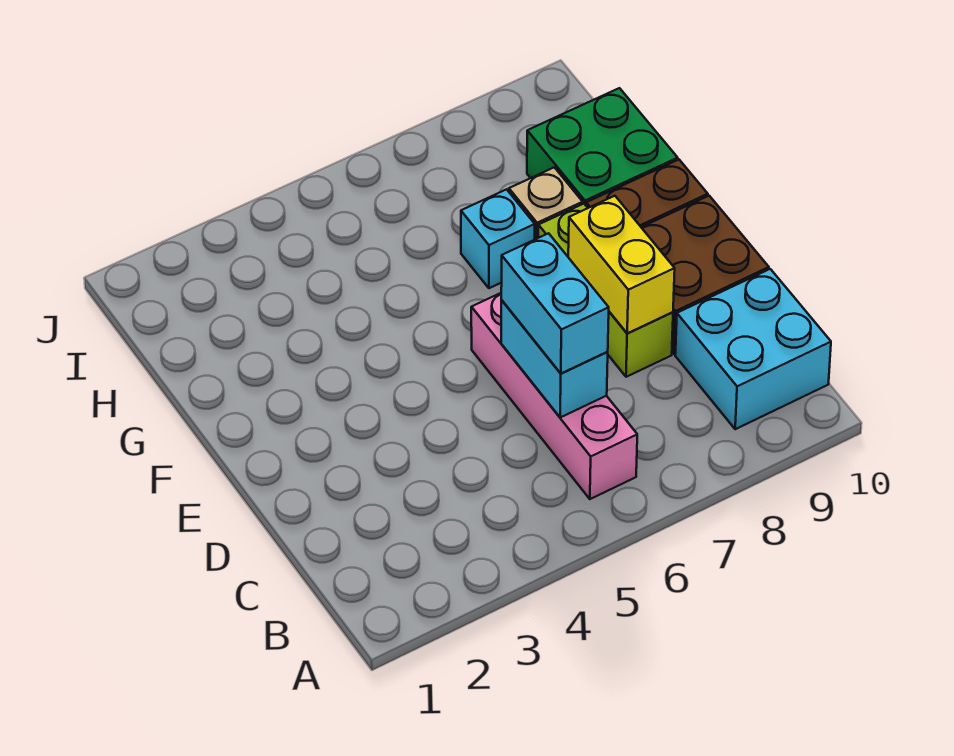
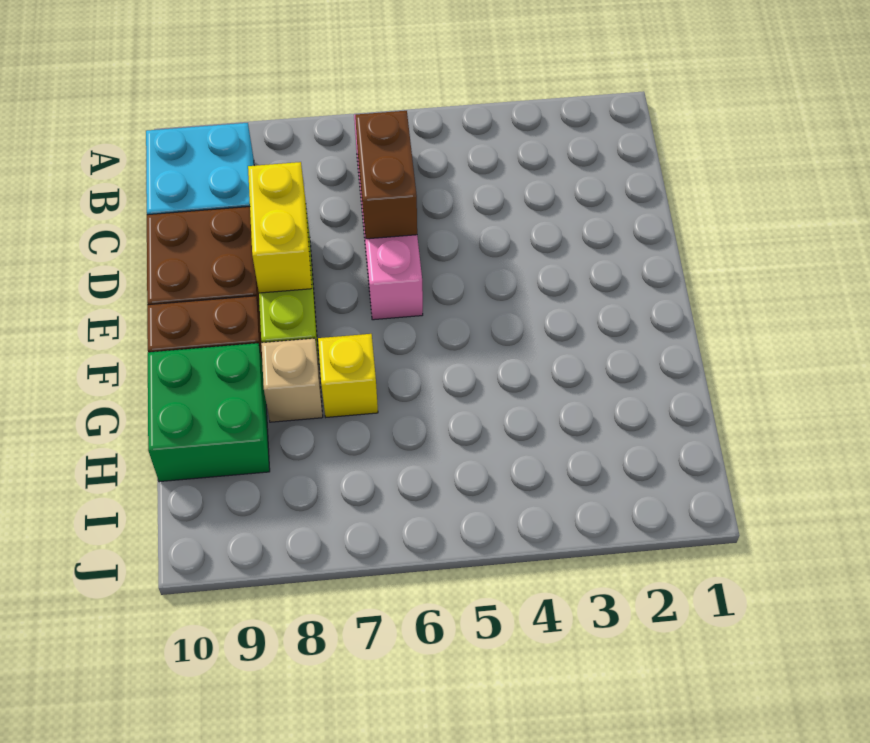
cyan 1x2 brick [501,300,608,418] -> brown 1x2 brick [355,111,417,239]
cyan 1x2 brick [501,233,609,373] -> none
cyan 1x1 brick [461,189,535,288] -> yellow 1x1 brick [318,334,378,417]

